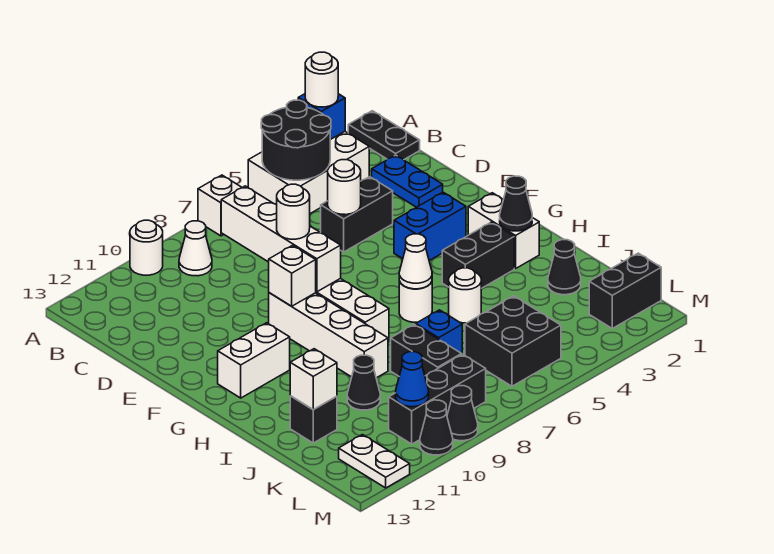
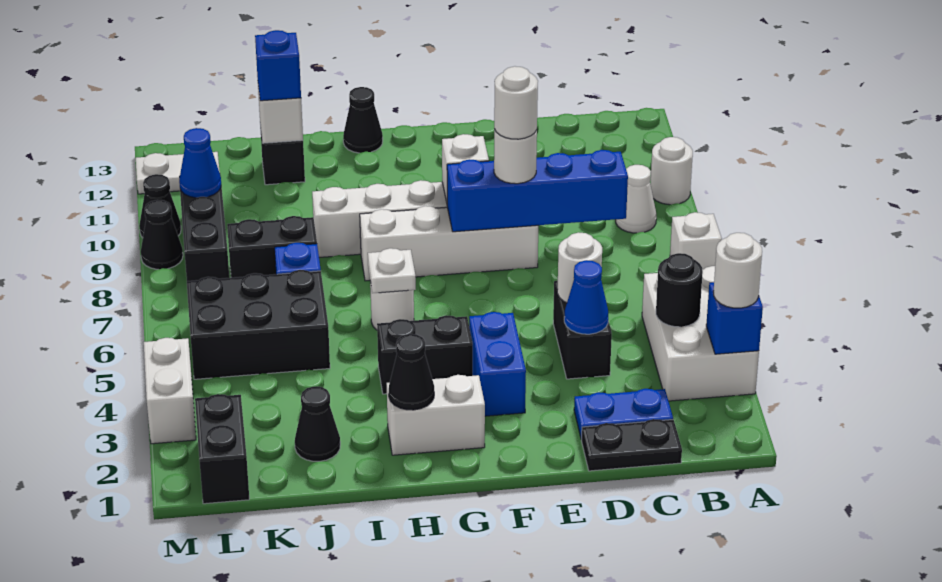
black 1x2 plate [348,111,420,160] -> black 1x2 plate moved to [582,419,682,471]
black 2x2 round brick [261,100,331,180] -> black 1x1 round brick [656,253,703,327]
white 1x4 brick [221,186,341,292] -> blue 1x4 brick [447,150,628,232]
none -> blue 1x1 cone [564,260,608,334]
white 1x2 brick [218,323,290,398] -> white 1x2 brick moved to [144,338,196,444]
black 1x2 brick [442,222,514,288] -> black 1x2 brick turned to [377,315,473,394]
white 1x1 cone [399,234,432,289] -> white 1x1 plate [368,248,416,293]
white 1x1 round brick [449,268,481,323] -> white 1x1 round brick moved to [494,66,538,139]
black 1x1 cone [347,355,380,410] -> black 1x1 cone moved to [343,87,383,153]
none -> blue 1x1 brick [255,30,301,101]
black 2x2 brick [465,296,561,386] -> black 2x3 brick [187,270,330,379]

